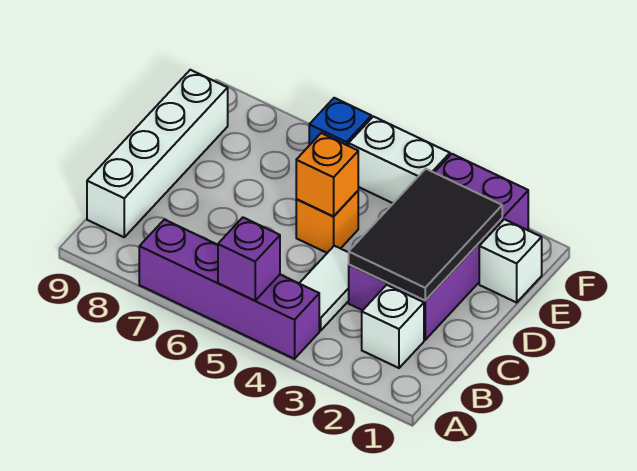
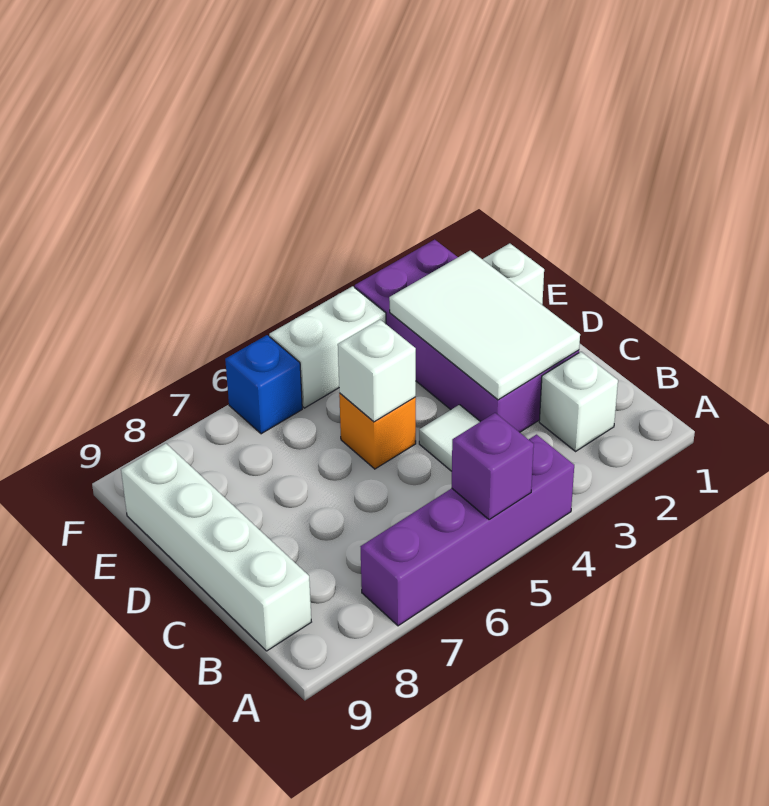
black 2x3 tile [349,169,502,301] -> white 2x3 tile [389,250,580,400]
orange 1x1 brick [296,133,358,217] -> white 1x1 brick [338,320,416,422]

